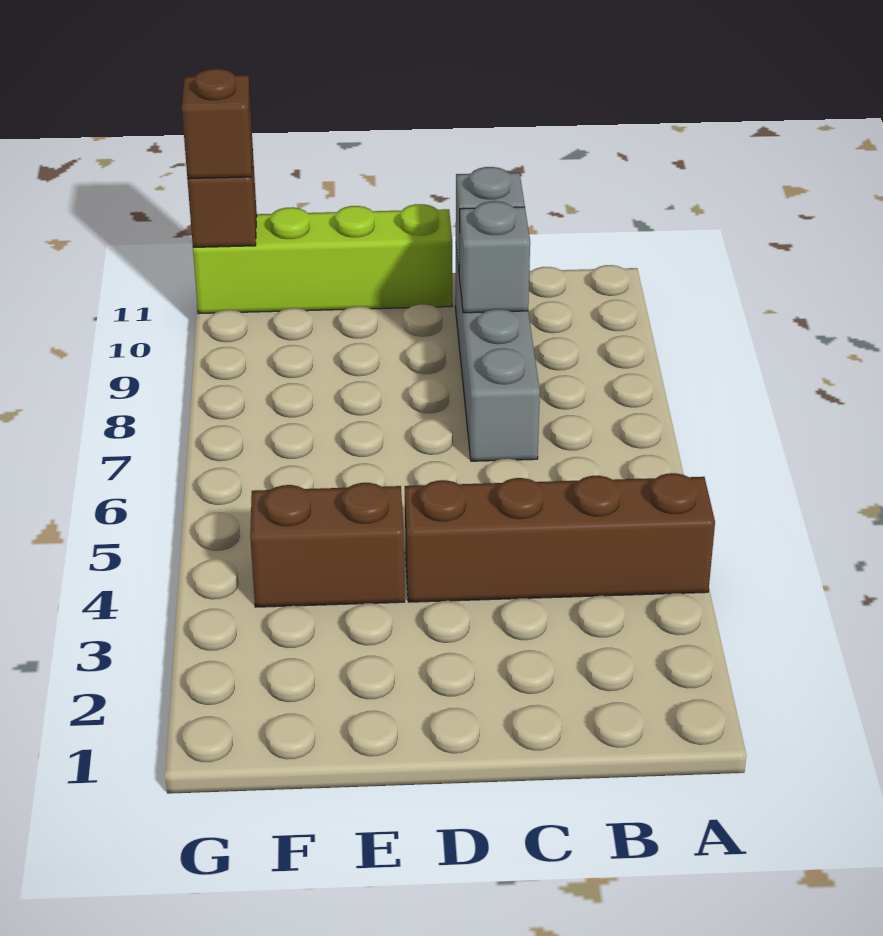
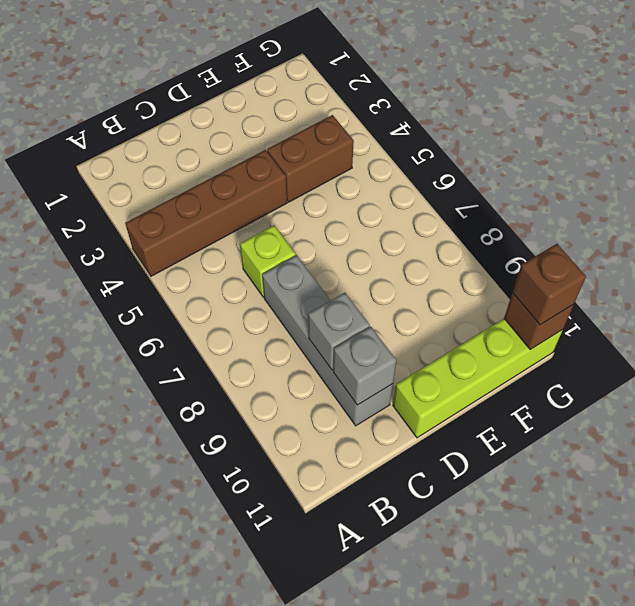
none -> lime 1x1 brick [240,225,296,297]

